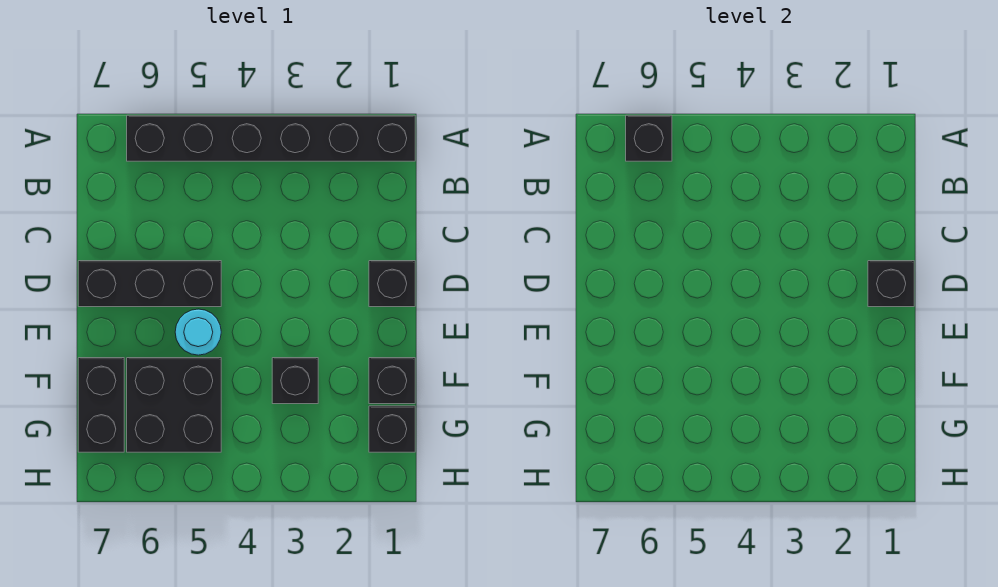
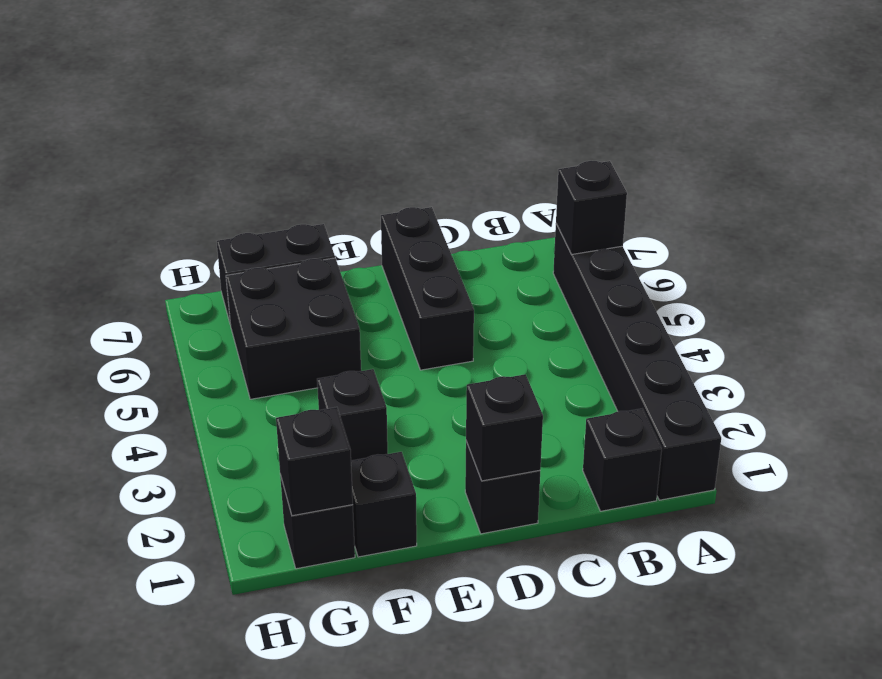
none -> black 1x1 brick [583,409,662,511]
cyan 1x1 round brick [175,309,221,355] -> none
none -> black 1x1 brick [276,407,353,516]

